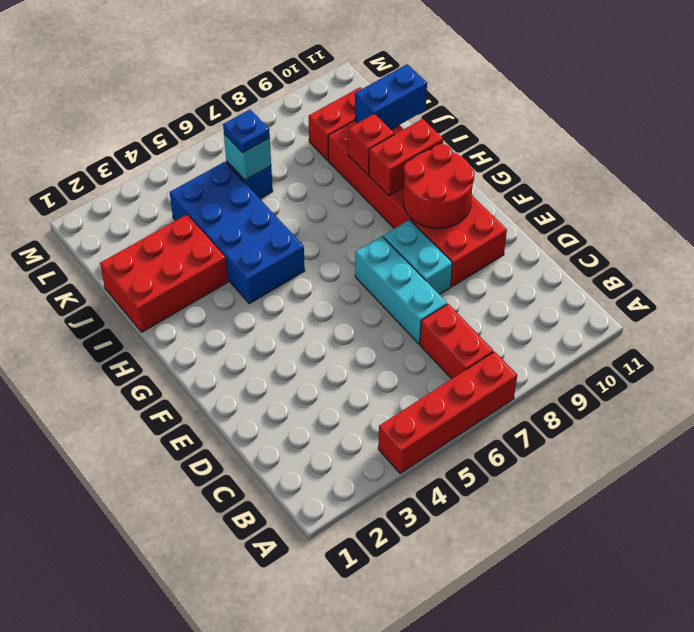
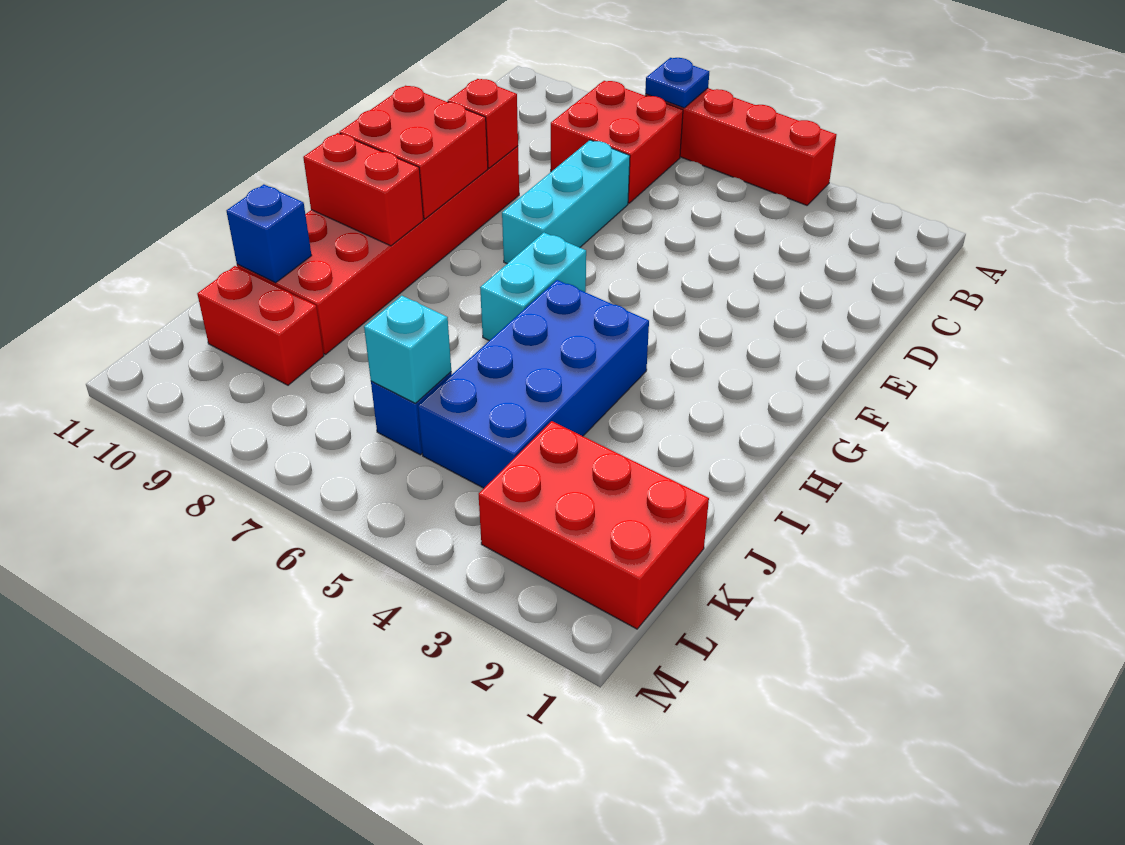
red 1x2 brick [420,304,493,379] -> red 2x2 brick [551,81,683,203]
cyan 1x2 brick [383,220,452,295] -> cyan 1x2 brick moved to [480,233,586,341]
red 2x2 round brick [403,144,475,229] -> red 2x2 brick [339,86,488,219]
red 2x3 brick [100,214,228,332] -> red 2x3 brick moved to [479,421,709,629]
red 1x1 brick [348,114,394,175] -> red 1x1 brick moved to [448,79,518,168]
blue 1x2 brick [355,64,427,129] -> blue 1x1 brick [227,184,312,283]
blue 1x1 plate [223,110,270,153] -> blue 1x1 plate moved to [645,58,709,108]

